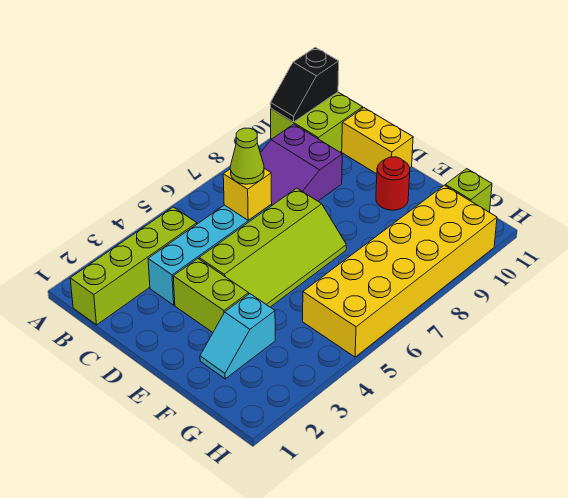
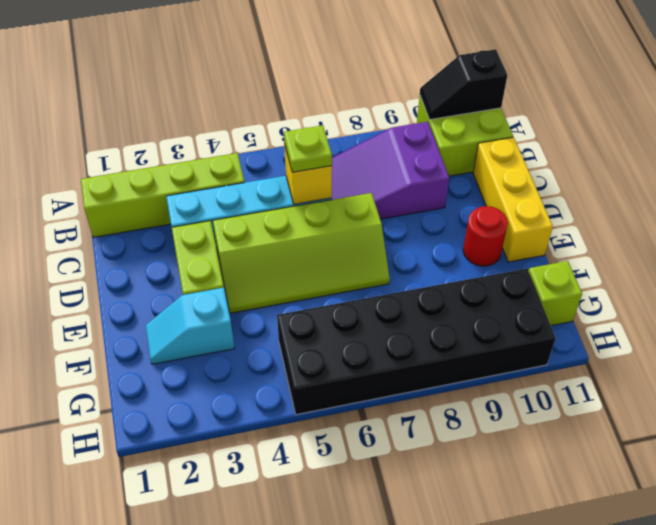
lime 1x1 cone [230,128,264,184] -> lime 1x1 plate [284,125,332,172]
yellow 1x2 brick [342,108,413,174] -> yellow 1x3 brick [473,137,553,262]
yellow 2x6 brick [303,185,497,357] -> black 2x6 brick [277,269,556,415]

